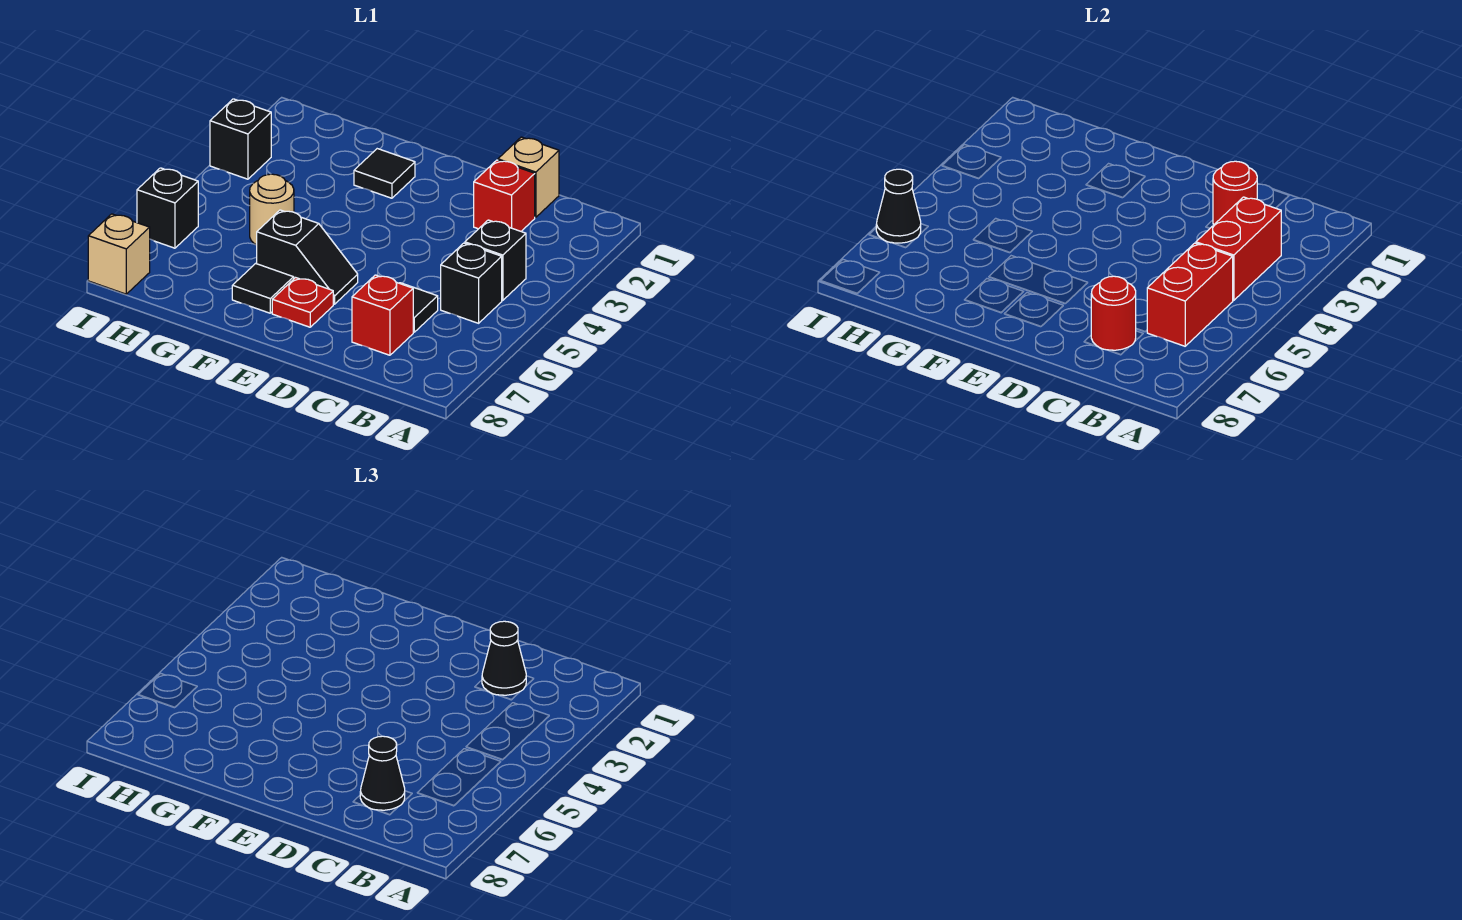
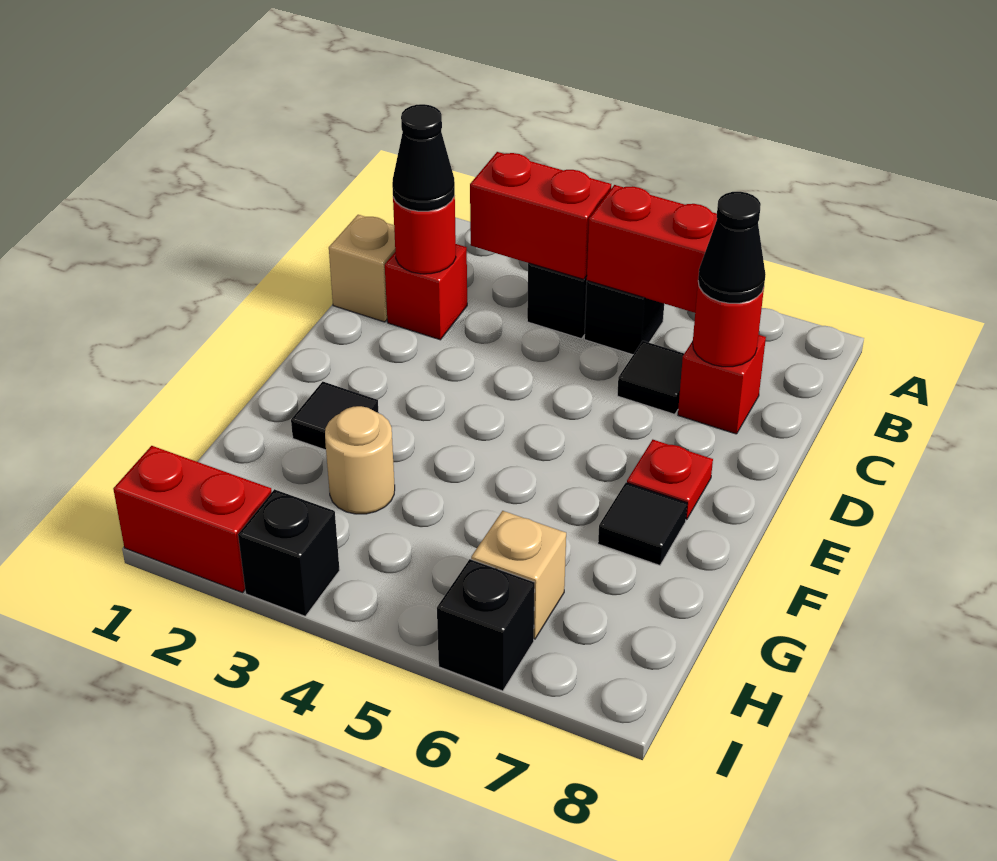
black 1x2 slope [257,210,358,304] -> none
tan 1x1 round brick [250,174,294,245] -> tan 1x1 round brick moved to [325,406,395,514]
none -> red 1x2 brick [113,446,272,593]
black 1x1 cone [876,169,921,243] -> none
tan 1x1 brick [88,214,150,294] -> tan 1x1 brick moved to [471,511,566,639]

